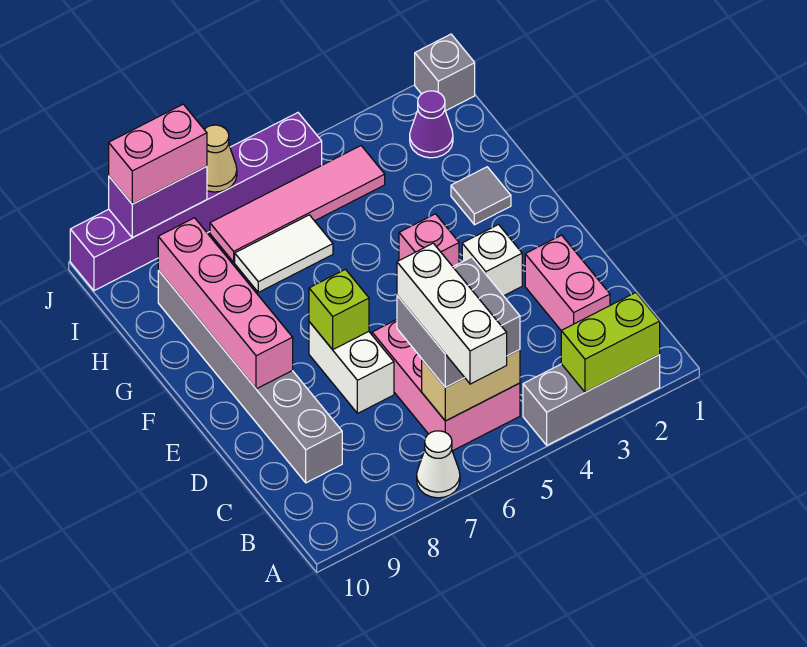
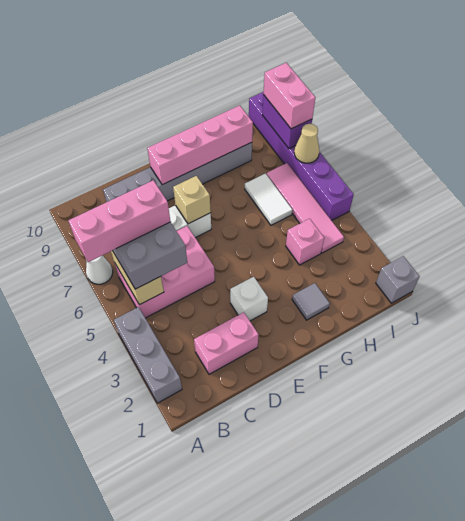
lime 1x2 brick [561,293,660,392] -> none
white 1x3 brick [397,243,507,384] -> pink 1x3 brick [68,180,170,262]
lime 1x1 brick [309,269,369,350] -> tan 1x1 brick [173,176,211,224]
pink 1x1 brick [399,214,459,266] -> pink 1x1 brick moved to [286,219,324,265]
purple 1x1 cone [410,91,453,158] -> none

